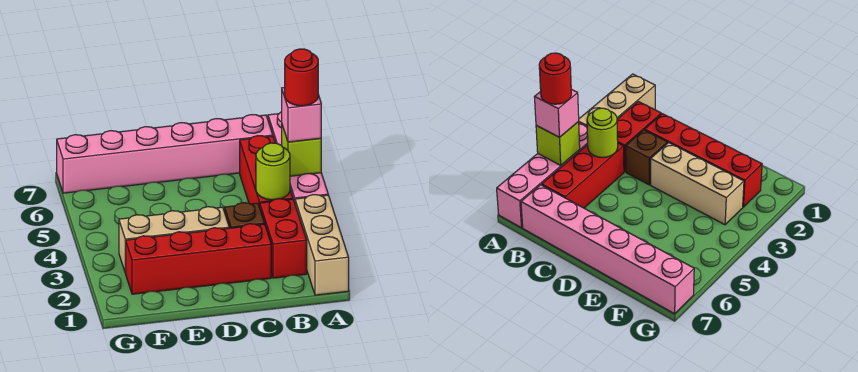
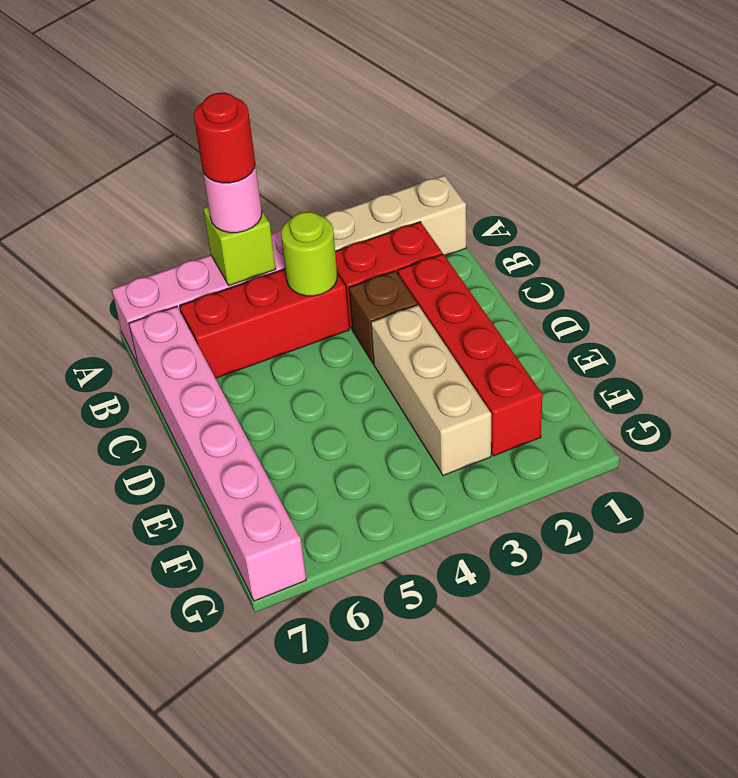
pink 1x1 brick [282,87,321,142] -> pink 1x1 round brick [203,164,262,233]

